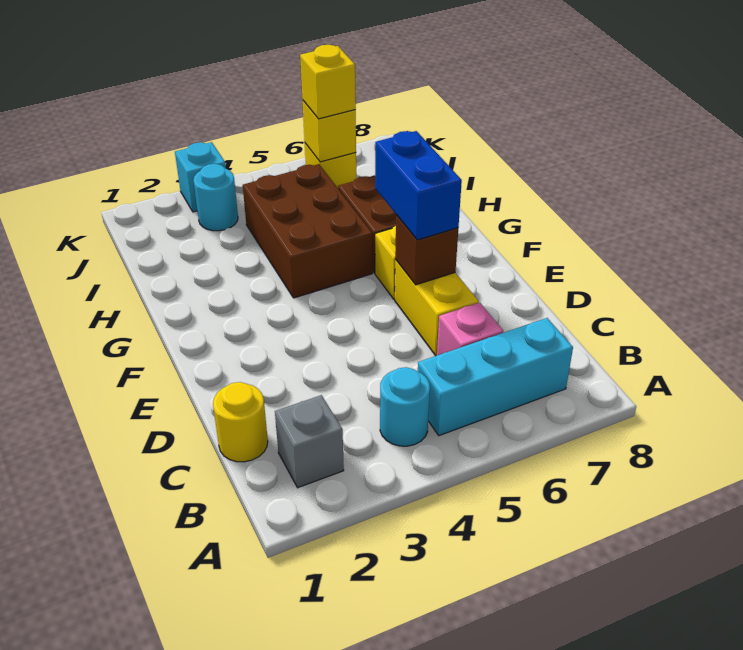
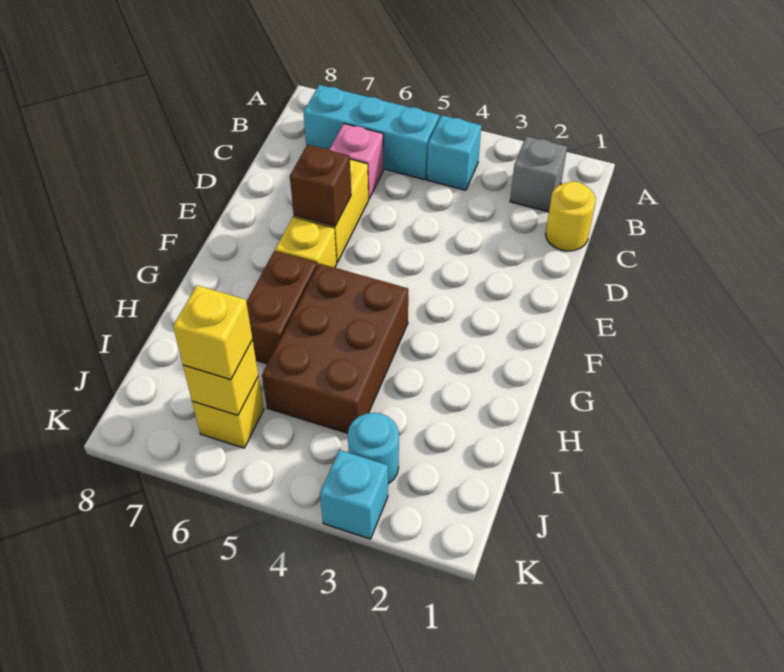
cyan 1x1 round brick [380,367,430,446] -> cyan 1x1 brick [427,115,481,190]
blue 1x2 brick [375,131,462,240] -> none

